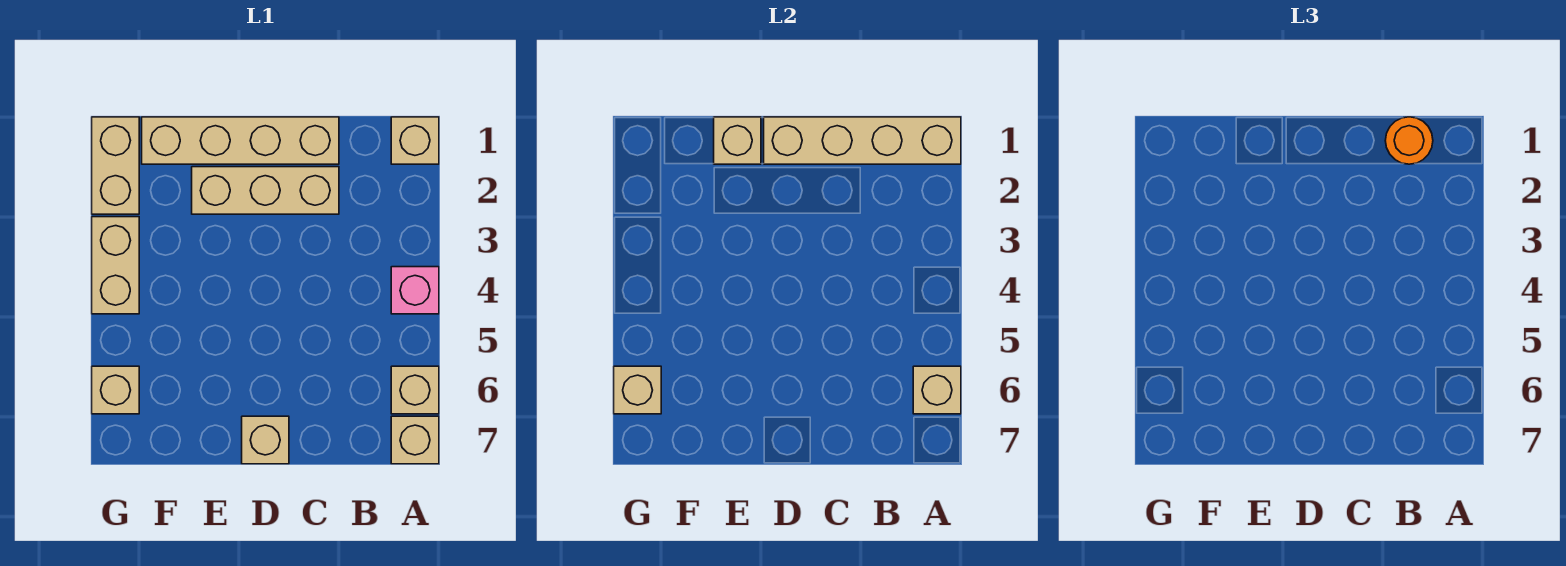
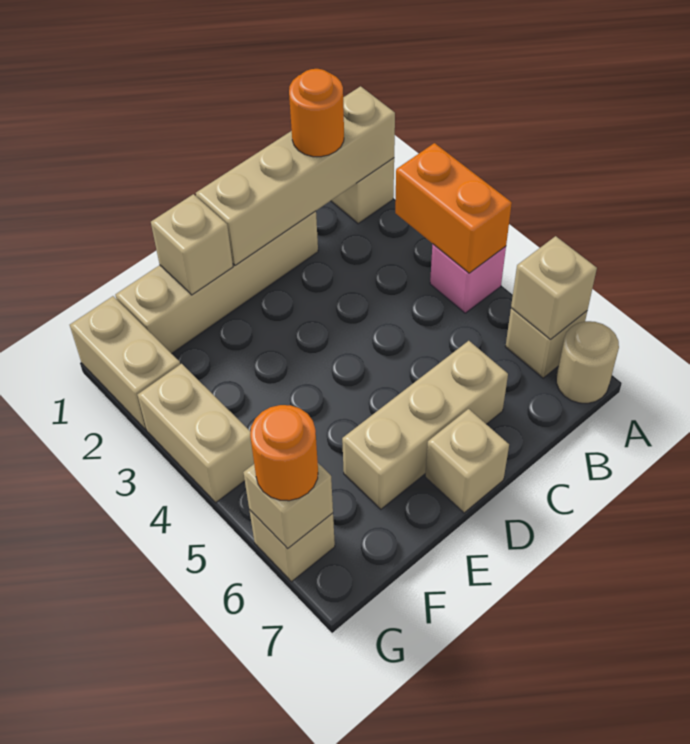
none -> orange 1x2 brick [395,143,512,273]
tan 1x1 brick [391,416,439,464] -> tan 1x1 round brick [556,321,619,403]
tan 1x3 brick [192,167,339,214] -> tan 1x3 brick moved to [342,341,508,509]
none -> orange 1x1 round brick [250,405,318,501]

